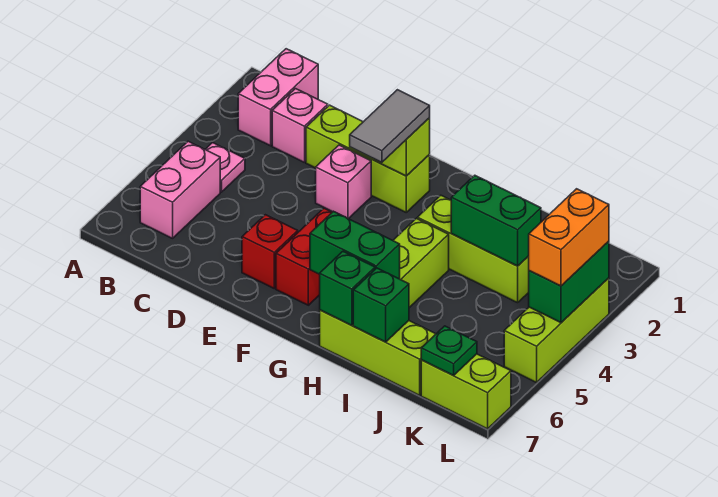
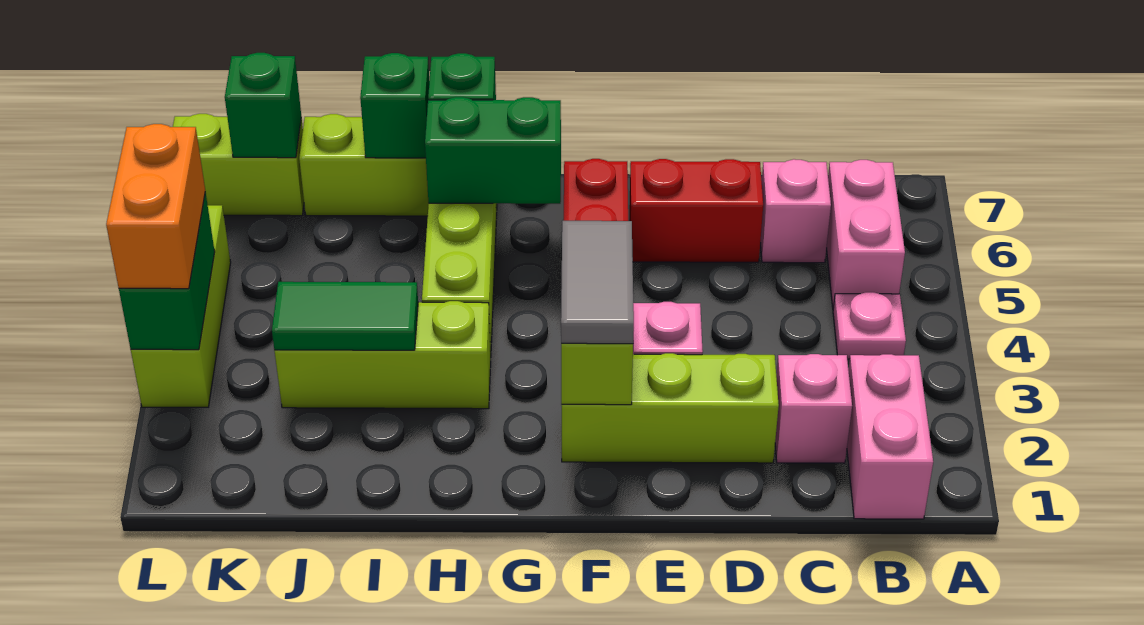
none -> pink 1x1 brick [760,159,831,263]
red 1x1 brick [242,215,298,289] -> red 1x2 brick [629,159,763,262]
green 1x2 brick [451,175,541,266] -> green 1x2 tile [272,282,418,350]
green 1x1 plate [421,326,477,376] -> green 1x1 brick [225,53,301,158]

